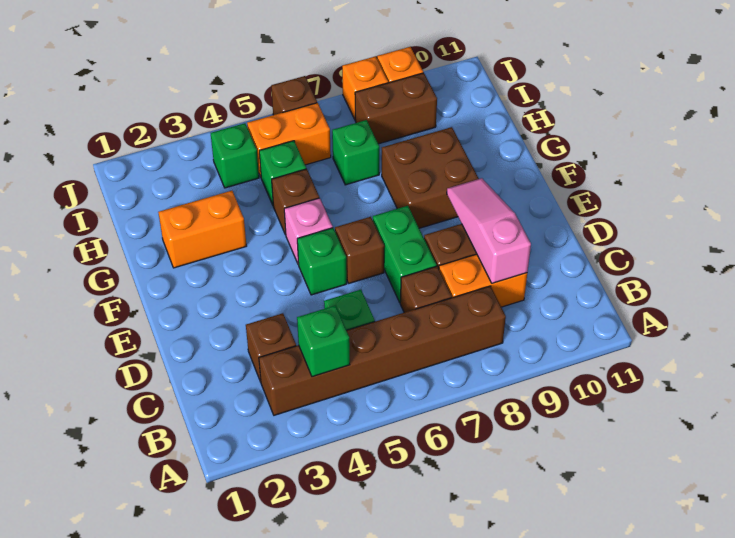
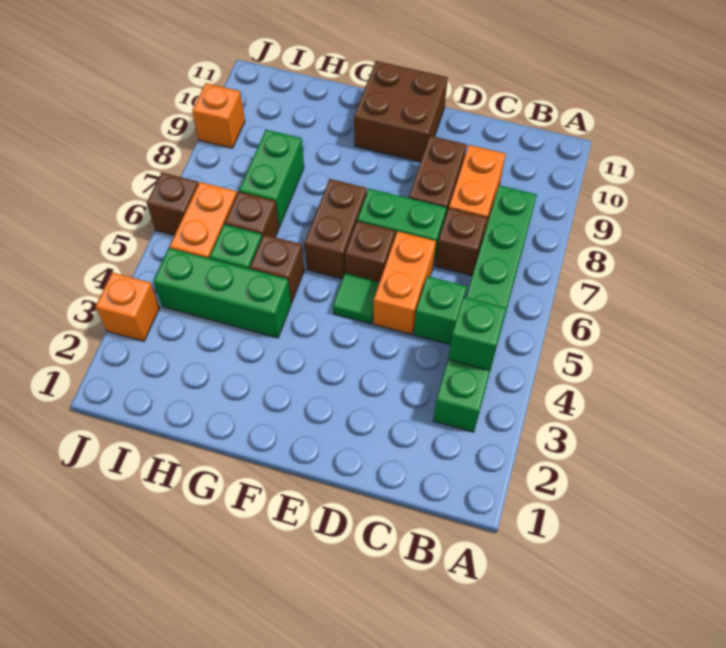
brown 1x6 brick [259,286,506,415] -> green 1x6 brick [433,185,537,432]
brown 1x1 brick [246,313,296,382] -> brown 1x1 brick moved to [225,192,279,237]
pink 1x3 slope [447,178,531,283] -> none
green 1x1 brick [297,228,347,295] -> green 1x1 tile [333,273,380,324]
pink 1x1 brick [284,198,333,265] -> none
brown 2x2 brick [382,127,479,228] -> brown 2x2 brick moved to [354,61,448,162]
orange 1x2 brick [158,191,246,268] -> orange 1x2 brick moved to [373,231,436,335]
green 1x1 brick [332,120,379,185] -> green 1x2 brick [239,130,304,227]
green 1x1 brick [211,123,259,188] -> green 1x3 brick [153,248,291,338]
brown 1x2 brick [355,73,437,144] -> brown 1x2 brick moved to [304,179,367,279]
orange 1x1 brick [342,56,388,119] -> orange 1x1 brick moved to [96,272,159,341]

